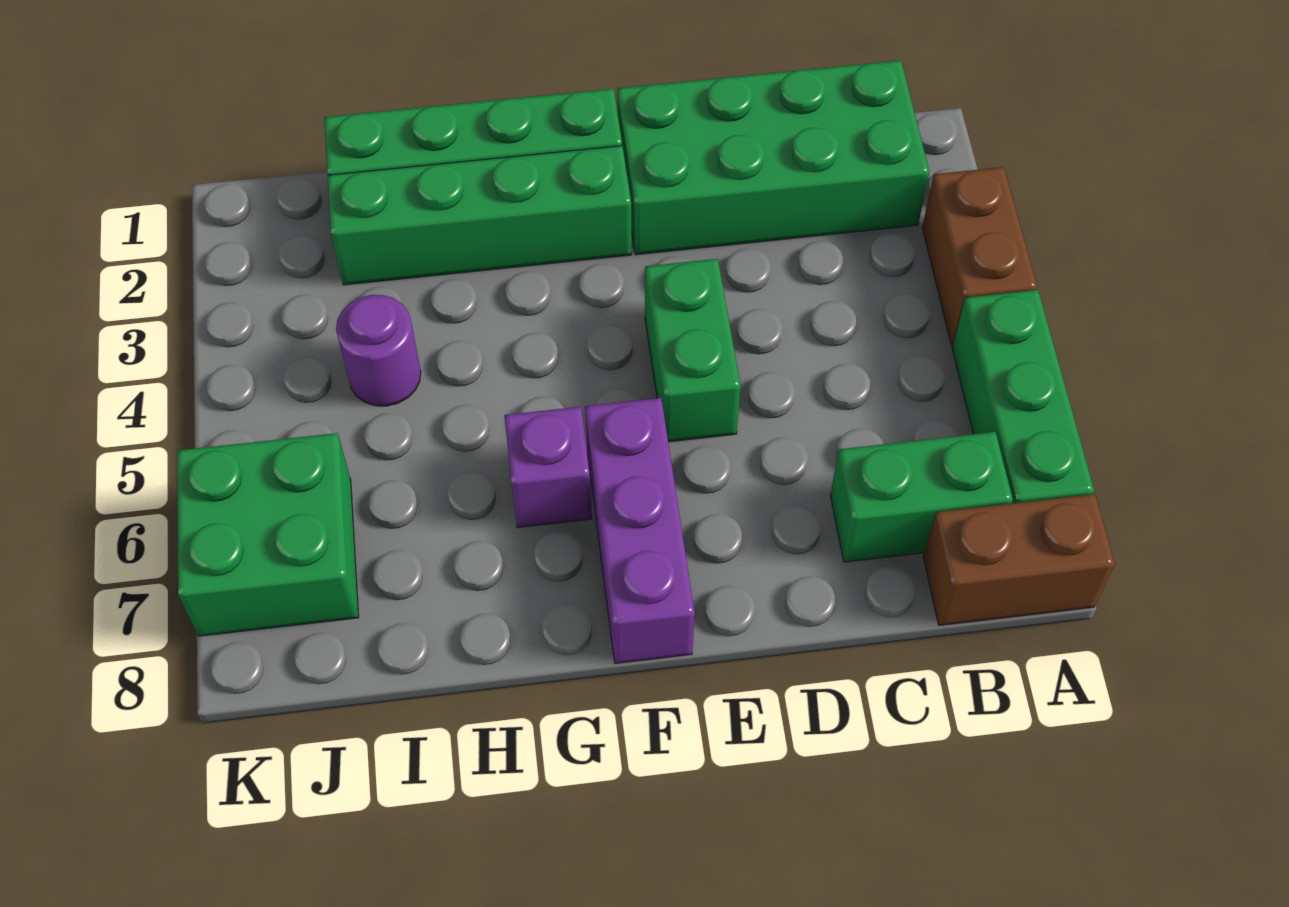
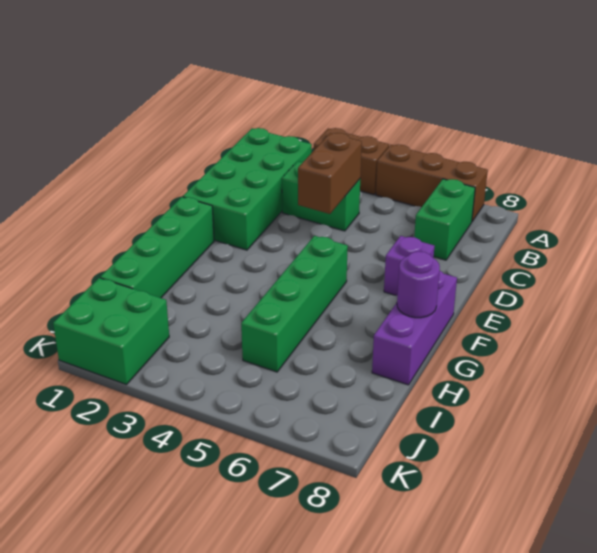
green 1x3 brick [952,290,1094,503] -> brown 1x3 brick [376,144,488,221]
brown 1x2 brick [923,494,1115,625] -> brown 1x2 brick moved to [298,133,362,214]
green 1x2 brick [645,259,741,442] -> green 1x2 brick moved to [282,161,360,231]
green 1x4 brick [327,146,632,285] -> green 1x4 brick moved to [241,236,348,372]
purple 1x3 brick [585,398,695,663] -> purple 1x3 brick turned to [372,271,457,385]
purple 1x1 brick [504,407,592,528] -> purple 1x1 brick moved to [384,236,434,296]
purple 1x1 round brick [336,295,421,406] -> purple 1x1 round brick moved to [397,251,440,318]
green 2x2 brick [177,433,359,636] -> green 2x2 brick moved to [53,278,169,385]

